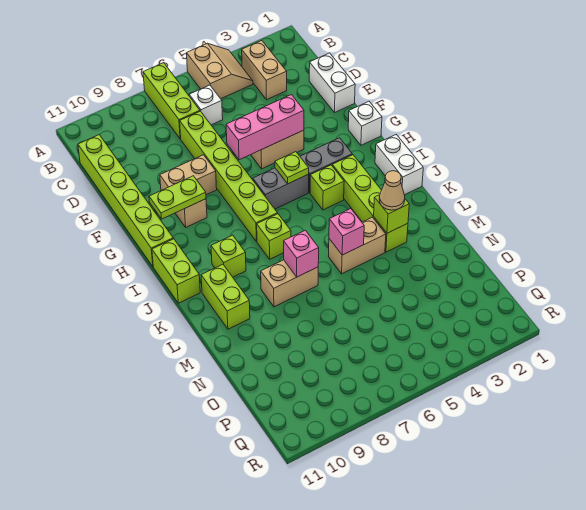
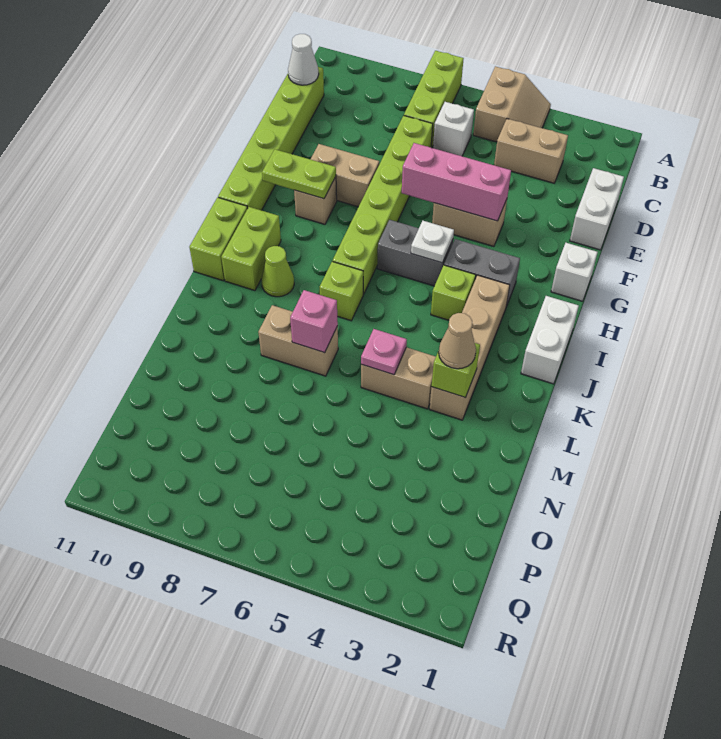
tan 1x2 brick [242,41,287,100] -> tan 1x2 brick turned to [494,119,568,183]
none -> white 1x1 cone [288,34,319,85]
lime 1x1 plate [275,152,309,184] -> white 1x1 plate [411,221,454,263]
lime 1x4 brick [332,155,408,252] -> tan 1x4 brick [429,275,510,420]
lime 1x1 brick [211,235,246,277] -> lime 1x1 cone [261,246,294,297]
lime 1x2 brick [201,264,250,329] -> lime 1x2 brick moved to [221,207,281,291]
pink 1x1 brick [329,209,364,255] -> pink 1x1 plate [361,329,407,375]

